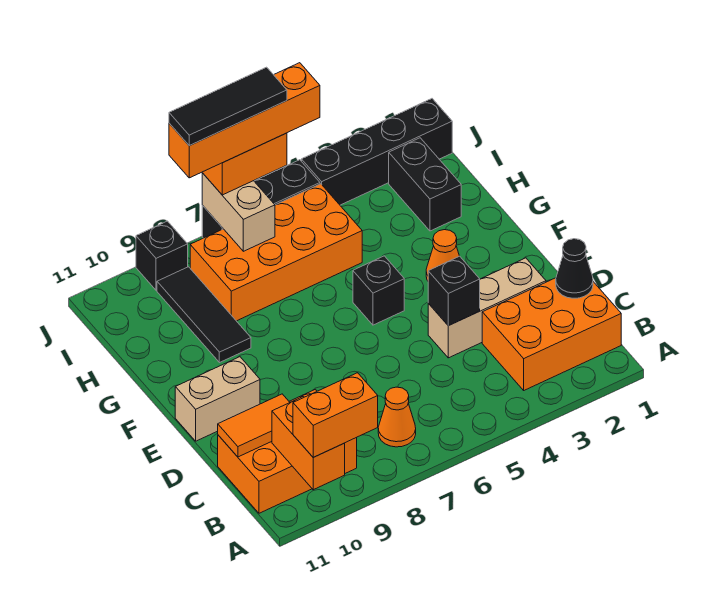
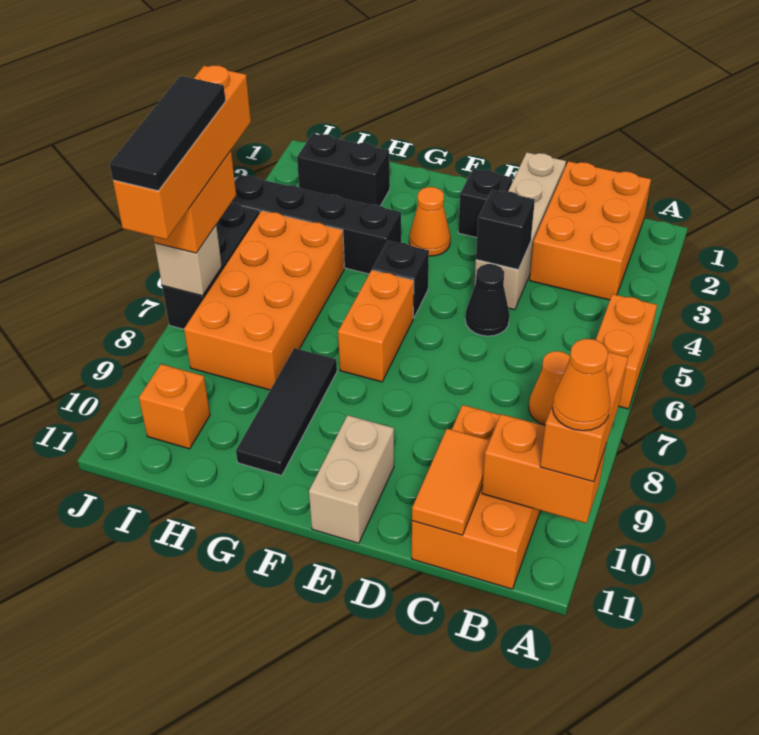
none -> orange 1x2 brick [596,294,657,409]
none -> orange 1x1 cone [552,339,610,431]
black 1x1 cone [556,239,593,298] -> black 1x1 cone moved to [465,264,510,336]
tan 1x3 brick [428,258,546,358] -> tan 1x4 brick [474,152,566,310]
none -> orange 1x2 brick [338,270,414,382]
black 1x3 tile [157,267,251,363] -> black 1x3 tile turned to [236,348,337,475]
tan 1x2 brick [202,173,275,251] -> tan 1x1 brick [155,226,222,296]
none -> orange 1x1 brick [139,364,210,449]
black 1x4 brick [301,99,452,205] -> black 1x4 brick turned to [231,175,401,274]
black 1x1 brick [136,221,188,290] -> black 1x1 brick moved to [458,169,512,237]

